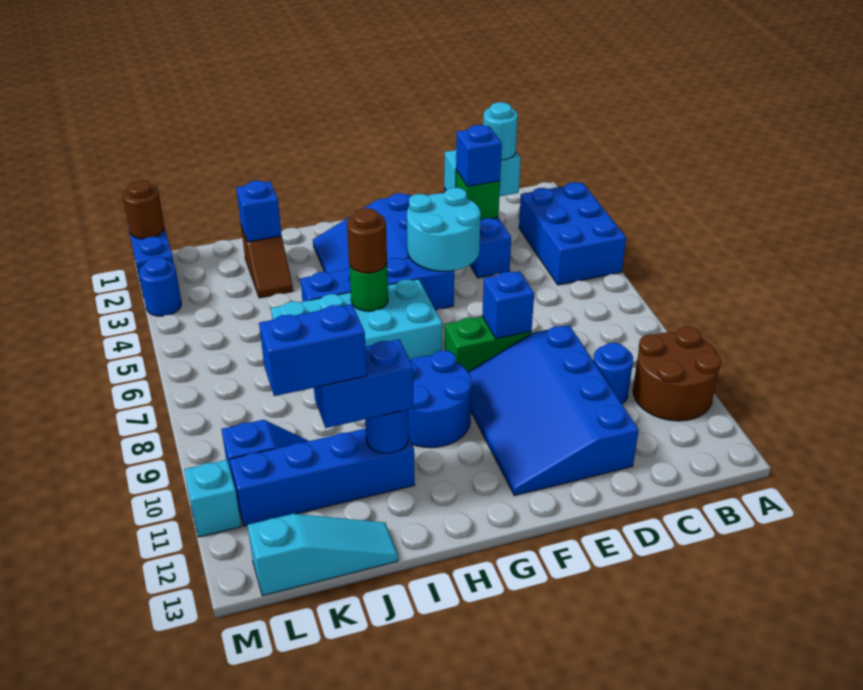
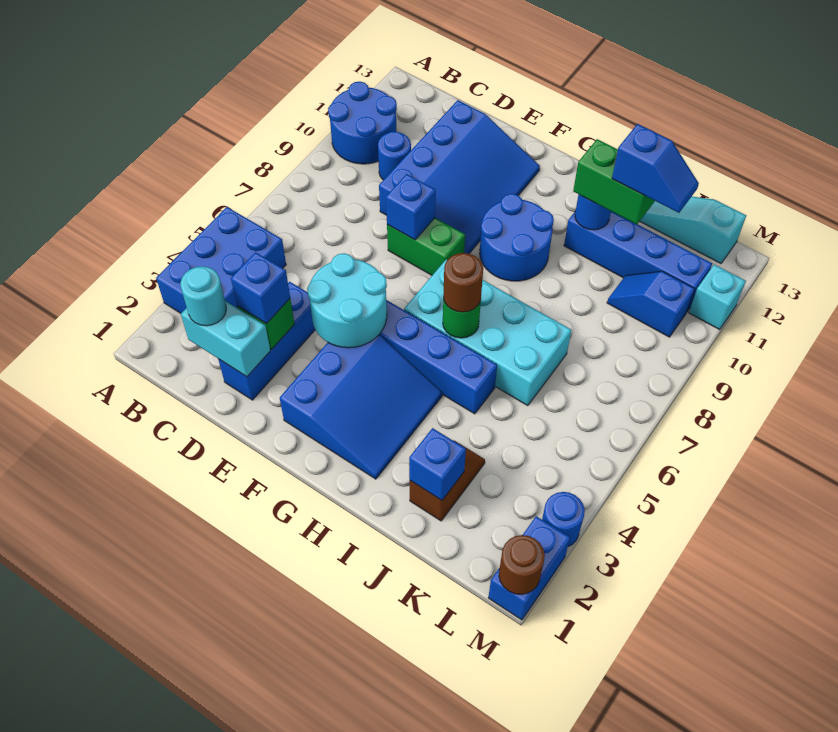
brown 2x2 round brick [633,327,721,421] -> blue 2x2 round brick [328,82,397,164]
blue 1x2 brick [314,339,414,428] -> green 1x2 brick [573,139,655,224]
blue 1x2 brick [259,304,367,396] -> blue 1x2 slope [612,124,699,213]

